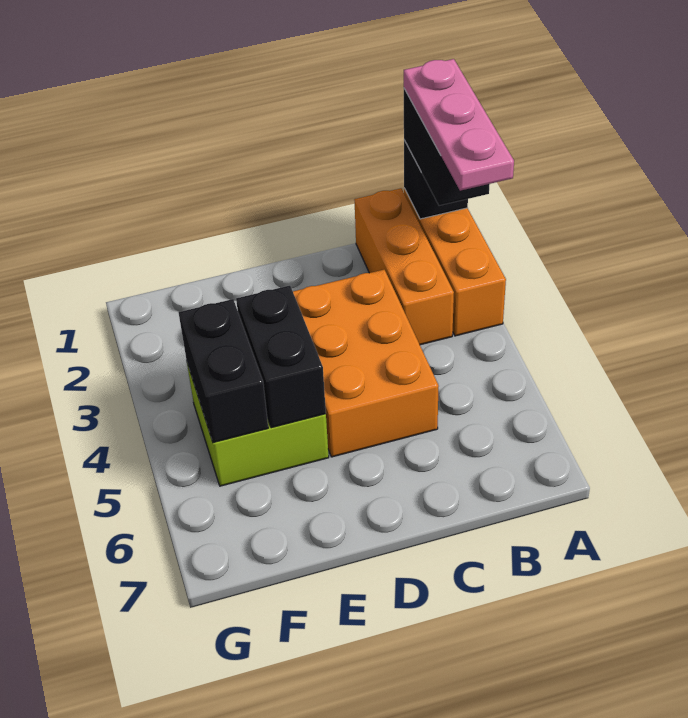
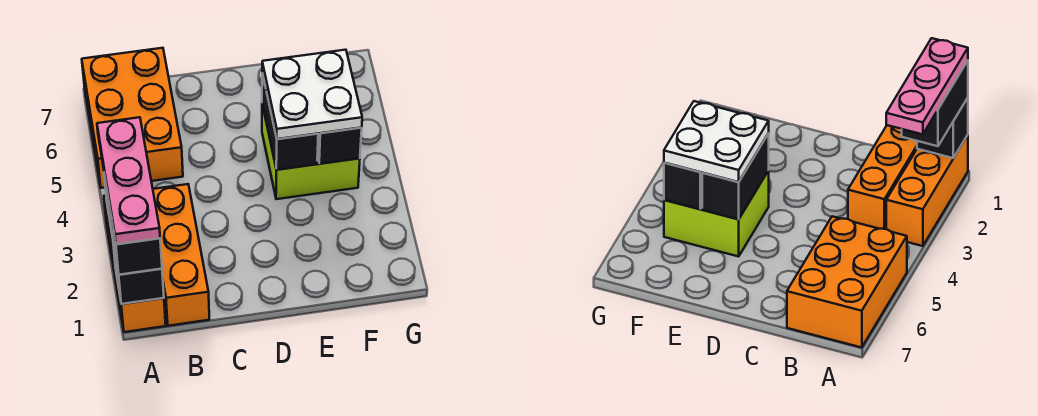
orange 2x3 brick [293,270,439,457] -> orange 2x3 brick moved to [82,48,183,188]
none -> white 2x2 plate [262,50,362,139]

